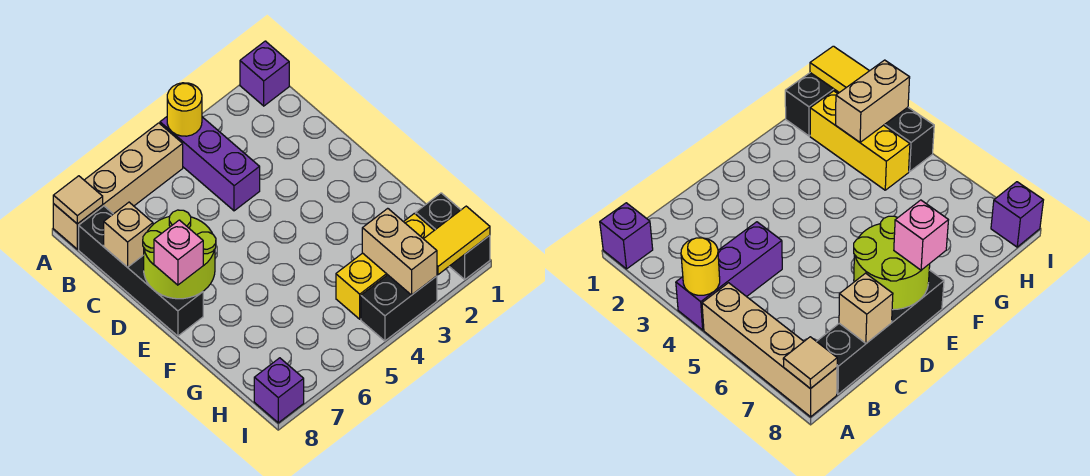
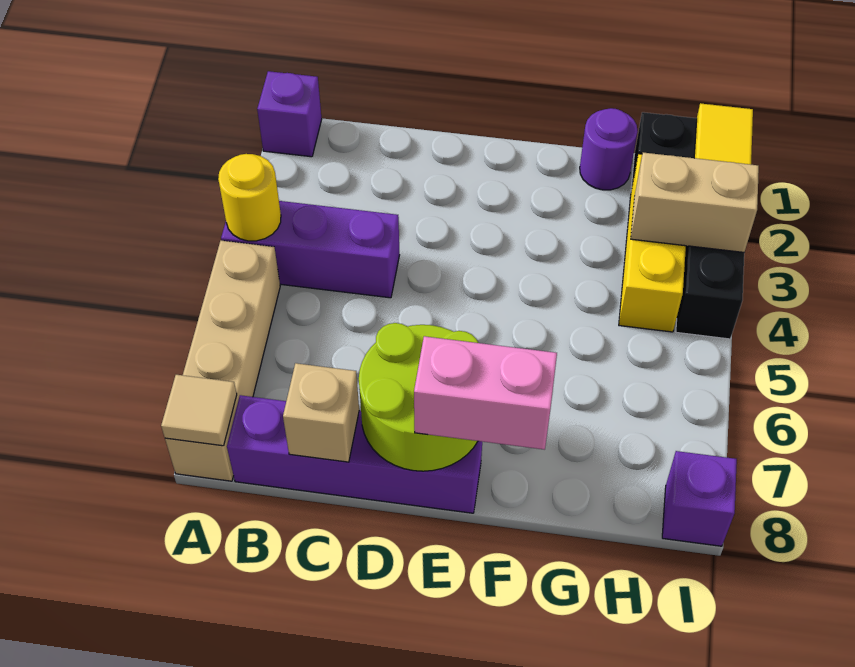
black 1x4 brick [79,206,203,336] -> purple 1x4 brick [227,395,482,513]
pink 1x1 brick [154,220,203,285] -> pink 1x2 brick [414,336,557,450]
none -> purple 1x1 round brick [580,108,638,190]

